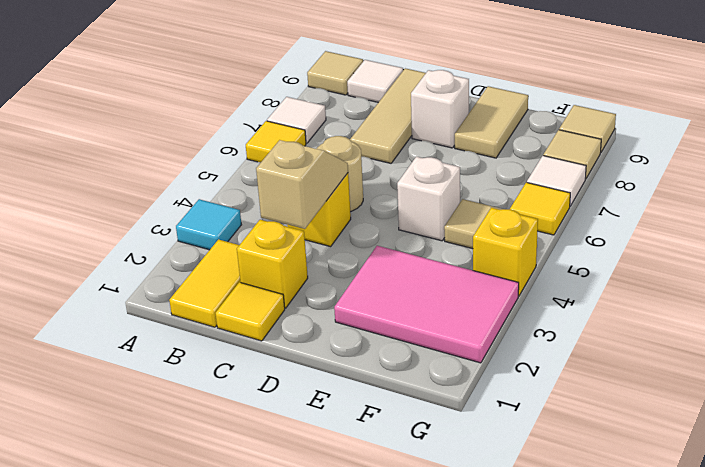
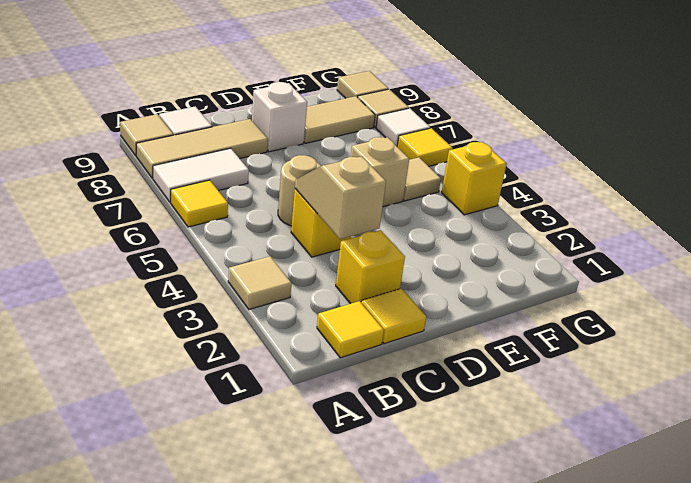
cyan 1x1 tile [176,199,241,250] -> tan 1x1 tile [228,256,292,309]
white 1x1 tile [267,97,326,143] -> white 1x2 tile [153,148,249,202]
yellow 1x2 tile [169,239,240,327] -> yellow 1x1 tile [317,301,384,358]
tan 1x3 tile [350,68,426,163] -> tan 1x3 tile turned to [136,119,268,178]
pink 2x3 tile [334,246,519,363] -> none
white 1x1 brick [397,157,460,241] -> tan 1x1 brick [351,137,409,207]
tan 1x2 tile [455,86,528,158] -> tan 1x2 tile turned to [304,96,375,143]

